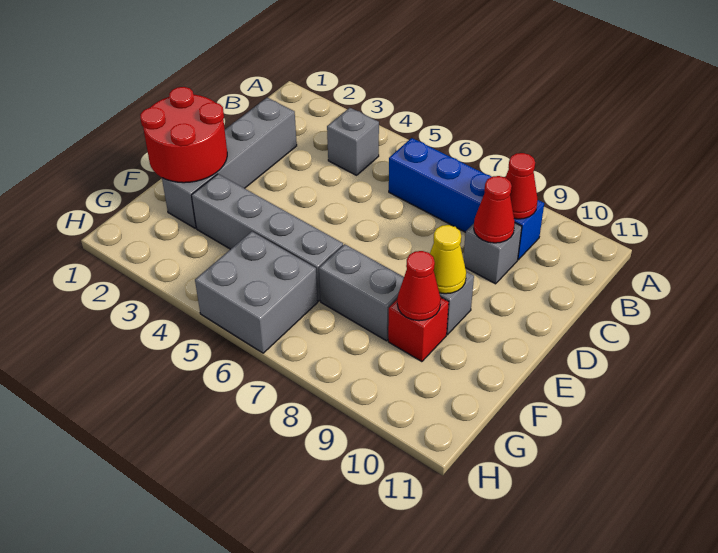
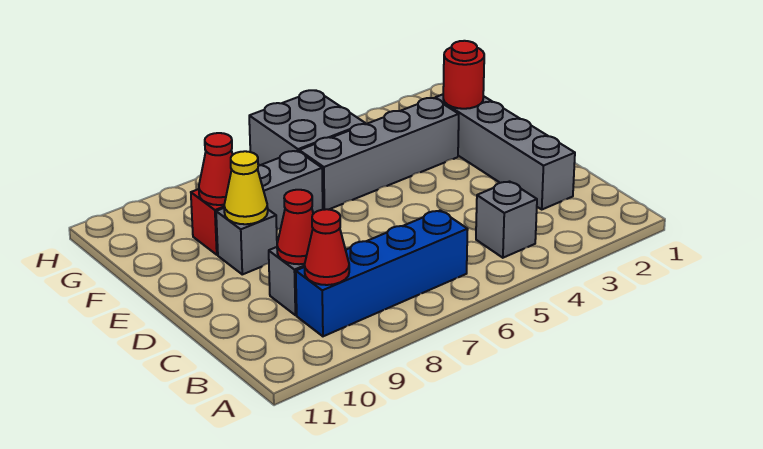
red 2x2 round brick [140,87,227,183] -> red 1x1 round brick [443,41,484,109]

